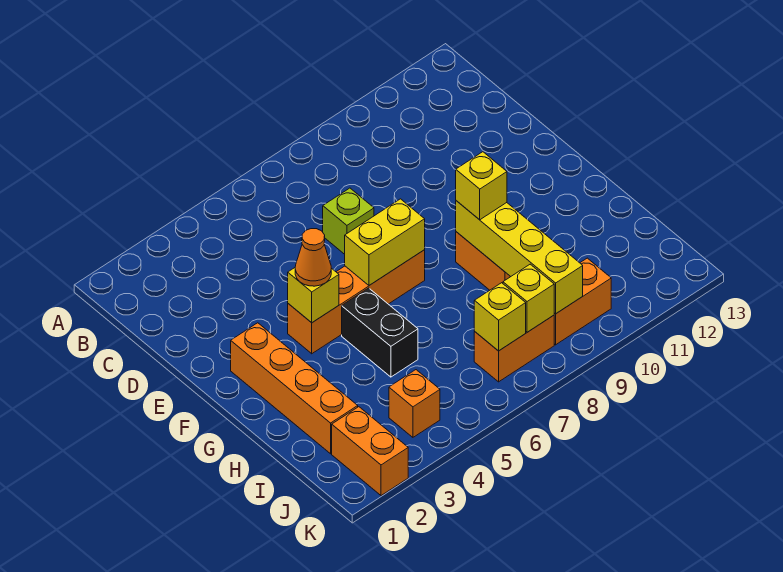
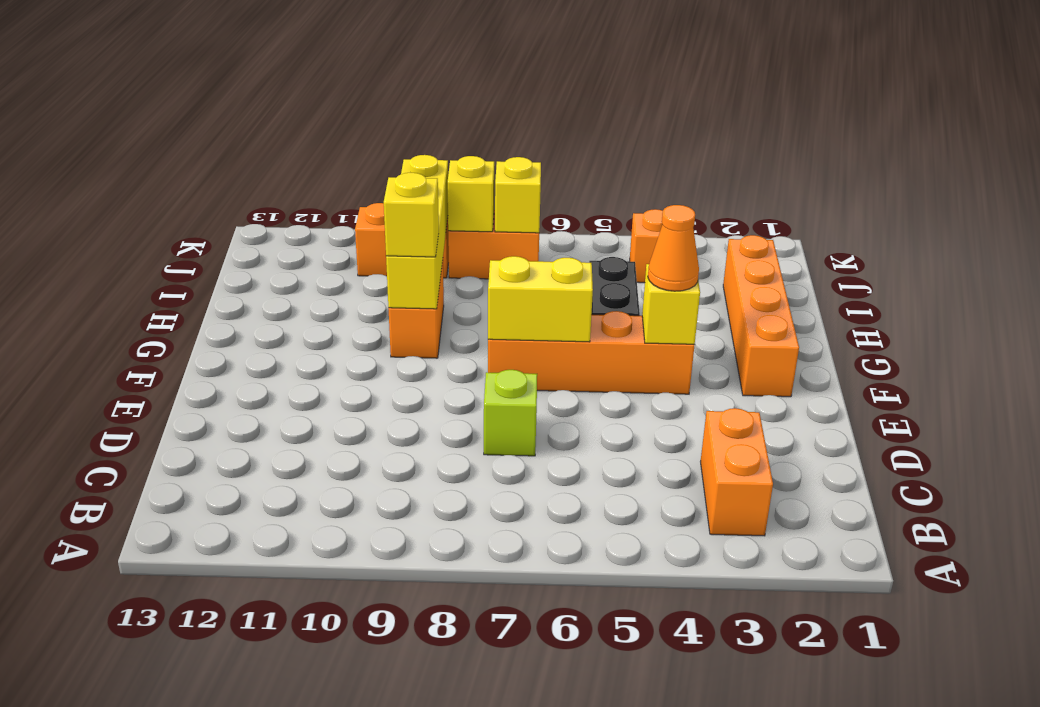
orange 1x2 brick [332,407,408,496] -> orange 1x2 brick moved to [701,408,773,536]

